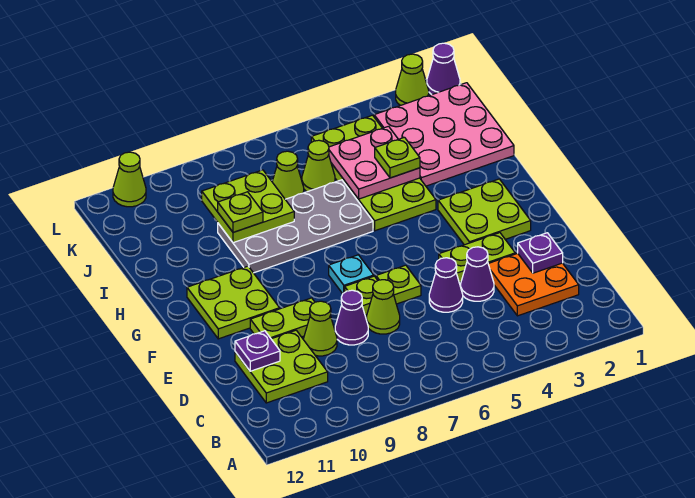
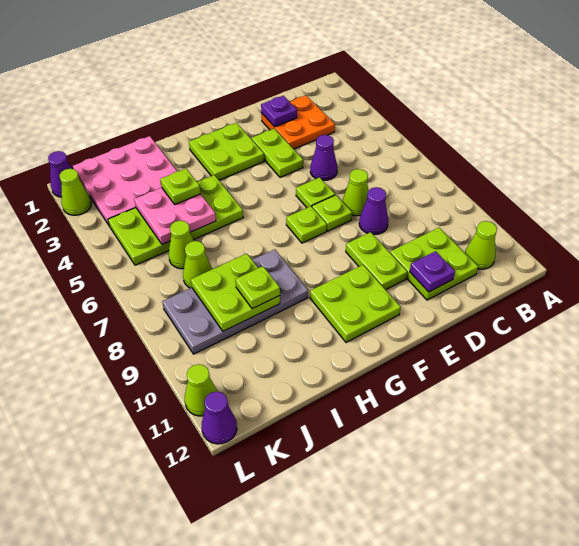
purple 1x1 cone [461,247,494,301] -> purple 1x1 cone moved to [202,392,237,444]
lime 1x1 cone [304,301,337,356] -> lime 1x1 cone moved to [465,221,497,269]
cyan 1x1 plate [329,255,374,294] -> lime 1x1 plate [286,206,327,243]
grey 2x4 plate [218,180,373,273] -> grey 2x4 plate turned to [162,249,308,354]

